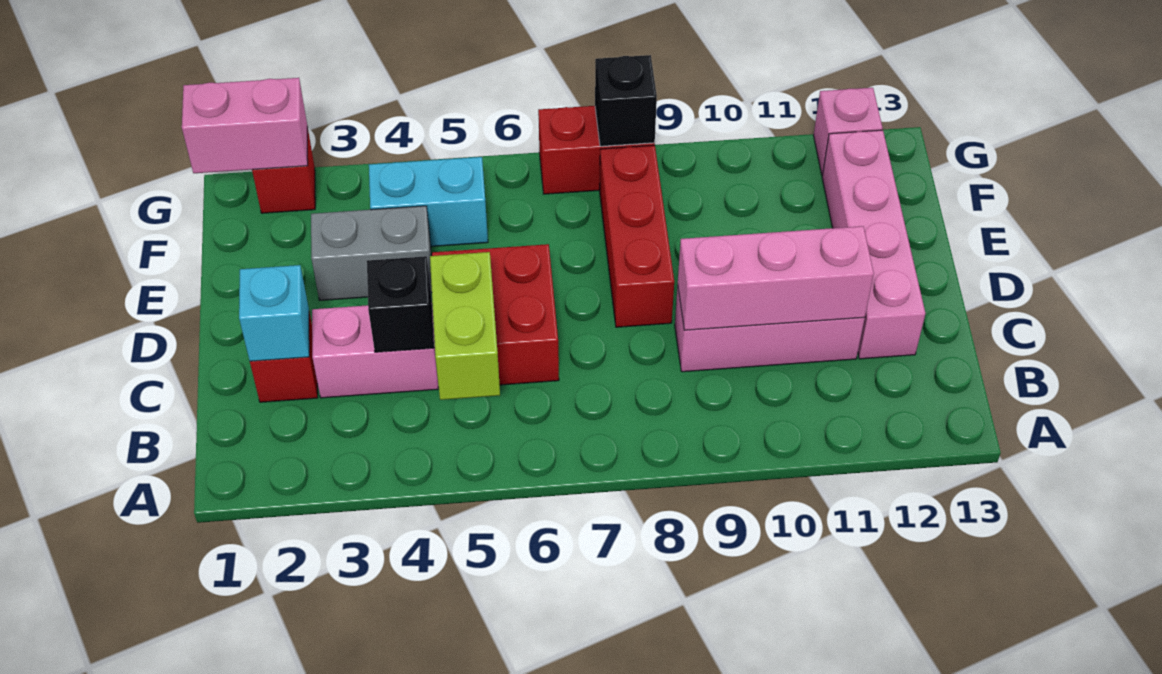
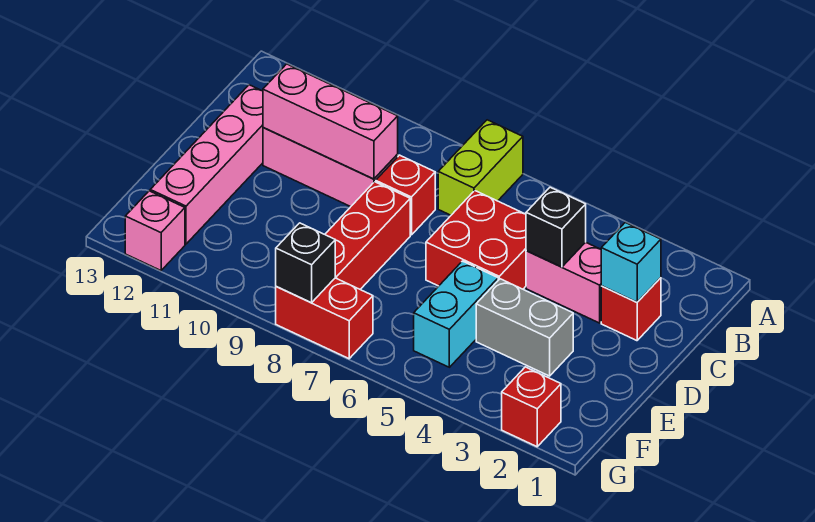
lime 1x2 brick [430,252,500,400] -> lime 1x2 brick moved to [438,120,523,215]
none -> red 1x1 brick [376,155,435,235]
cyan 1x2 brick [369,157,488,246] -> cyan 1x2 brick turned to [414,261,498,367]
pink 1x2 brick [182,78,308,173] -> none

